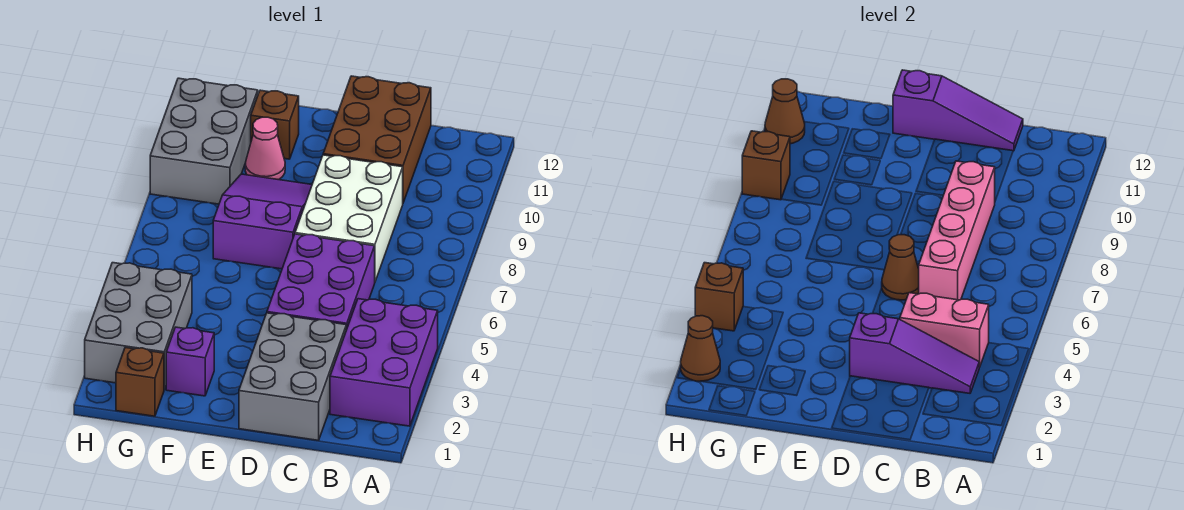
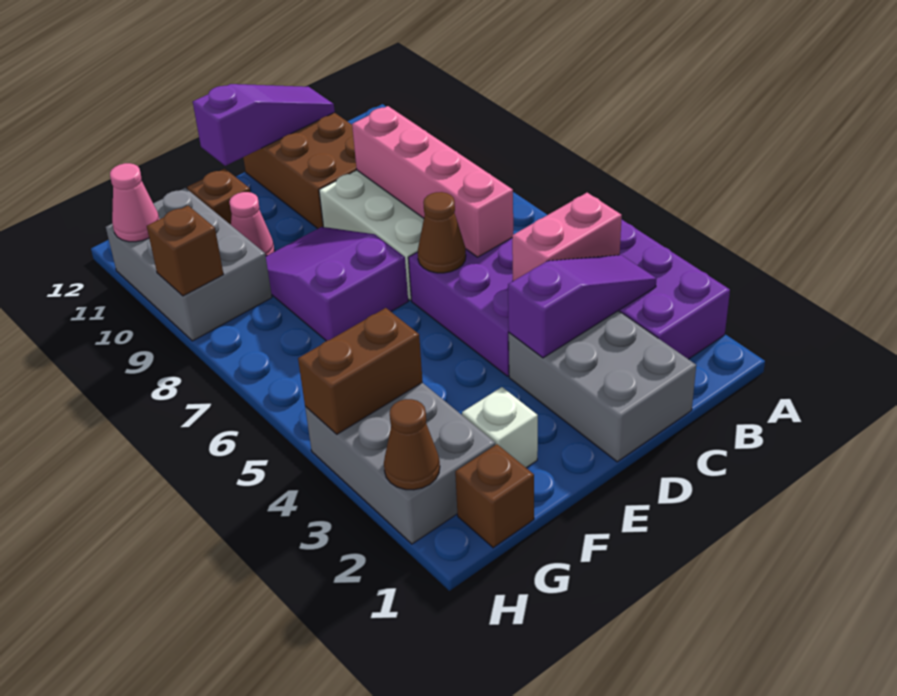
purple 1x1 brick [166,327,214,396] -> white 1x1 brick [462,387,538,468]
brown 1x1 brick [695,263,743,331] -> brown 1x2 brick [298,308,423,434]
brown 1x1 cone [765,79,805,144] -> pink 1x1 cone [110,163,159,242]

